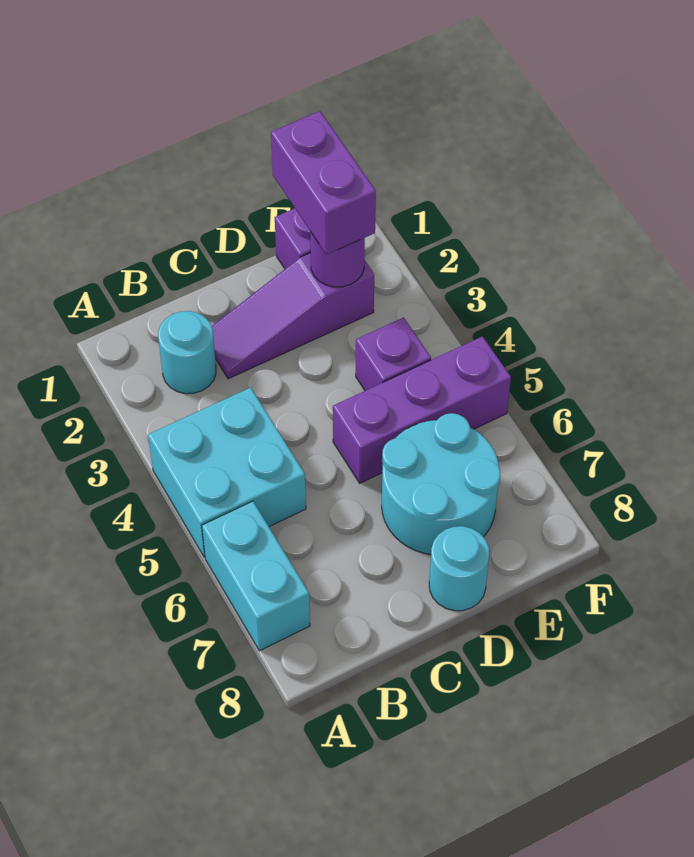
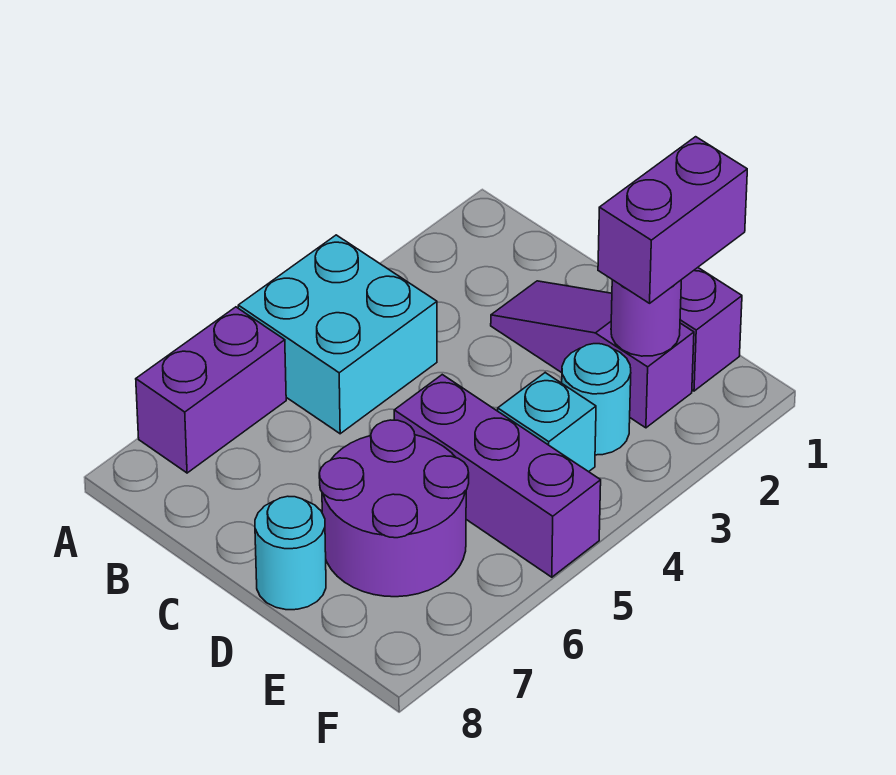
cyan 1x2 brick [202,501,310,651] -> purple 1x2 brick [136,307,286,473]
cyan 1x1 round brick [158,311,216,394] -> cyan 1x1 round brick moved to [562,344,631,455]
cyan 2x2 round brick [382,413,500,555] -> purple 2x2 round brick [319,420,469,597]
purple 1x1 brick [356,317,431,391] -> cyan 1x1 brick [498,373,596,472]

